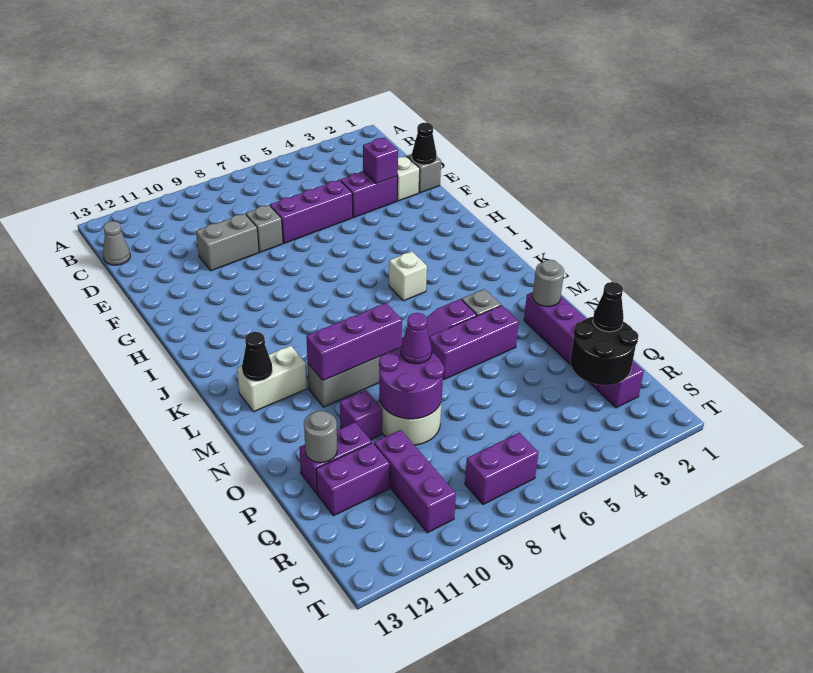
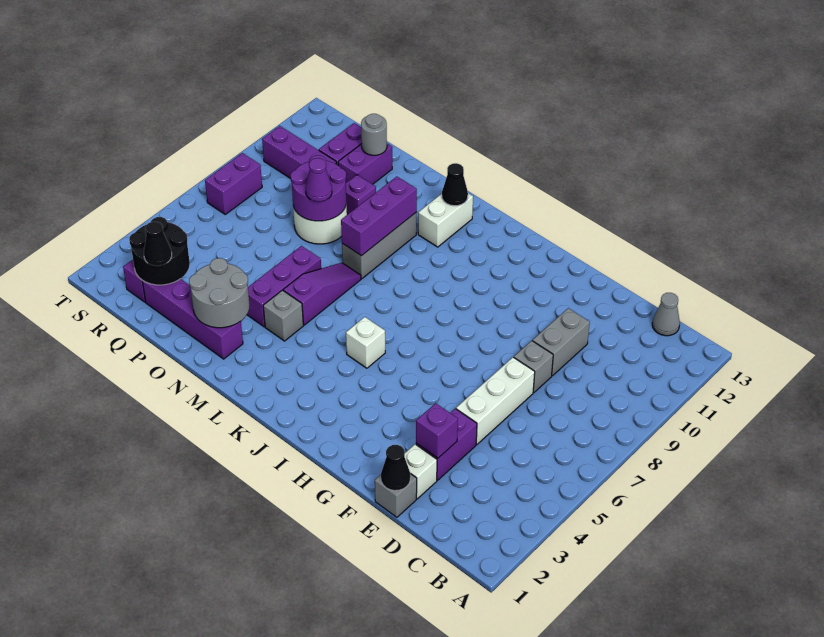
purple 1x3 brick [270,180,353,243] -> white 1x3 brick [456,357,535,444]
grey 1x1 round brick [533,260,564,307] -> grey 2x2 round brick [189,258,250,328]

